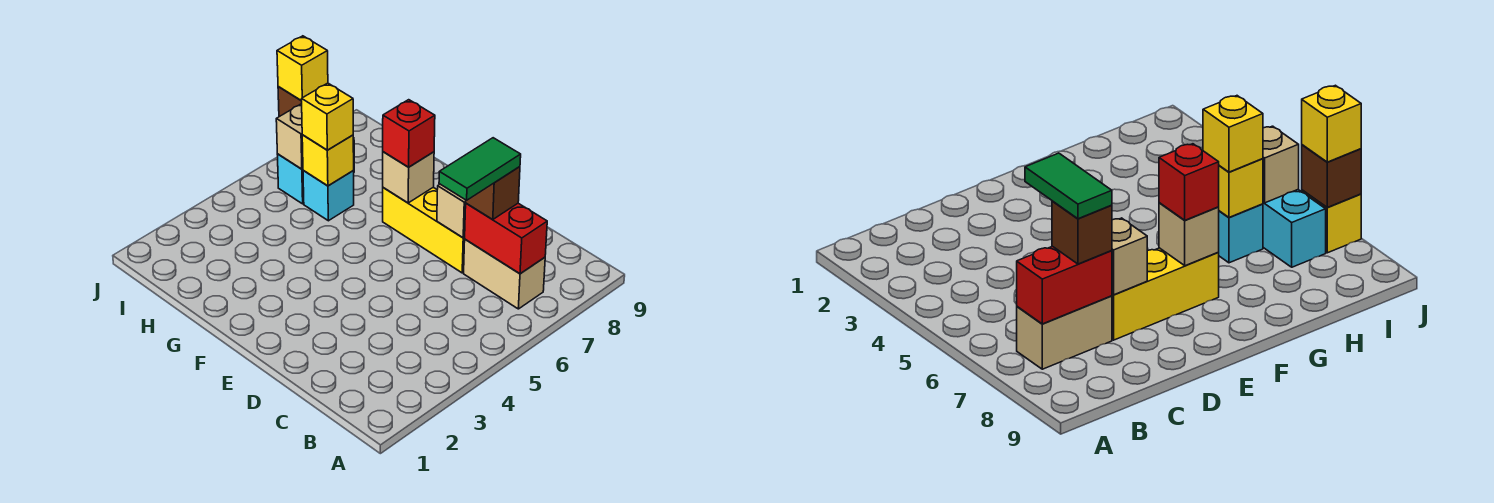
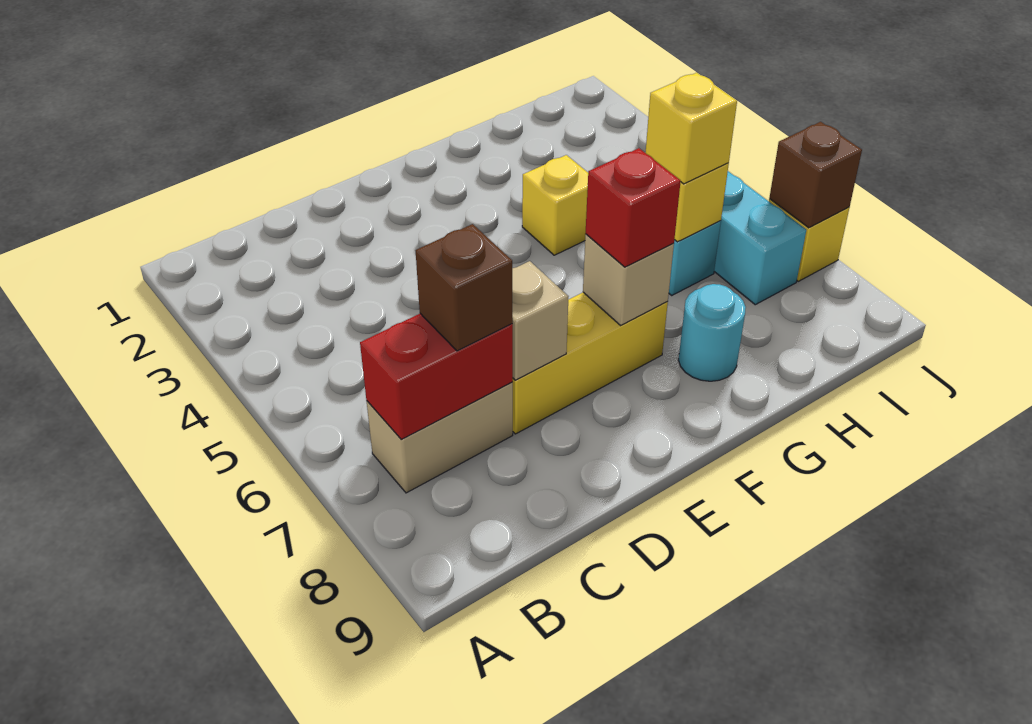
green 1x2 tile [439,138,521,200] -> none
none -> cyan 1x1 round brick [679,284,746,381]
tan 1x1 brick [276,104,303,169] -> none
yellow 1x1 brick [277,36,328,101] -> yellow 1x1 brick moved to [522,155,588,255]

